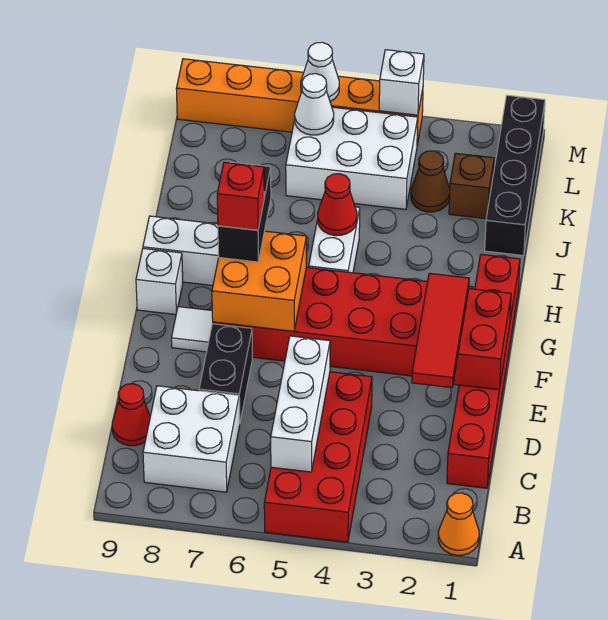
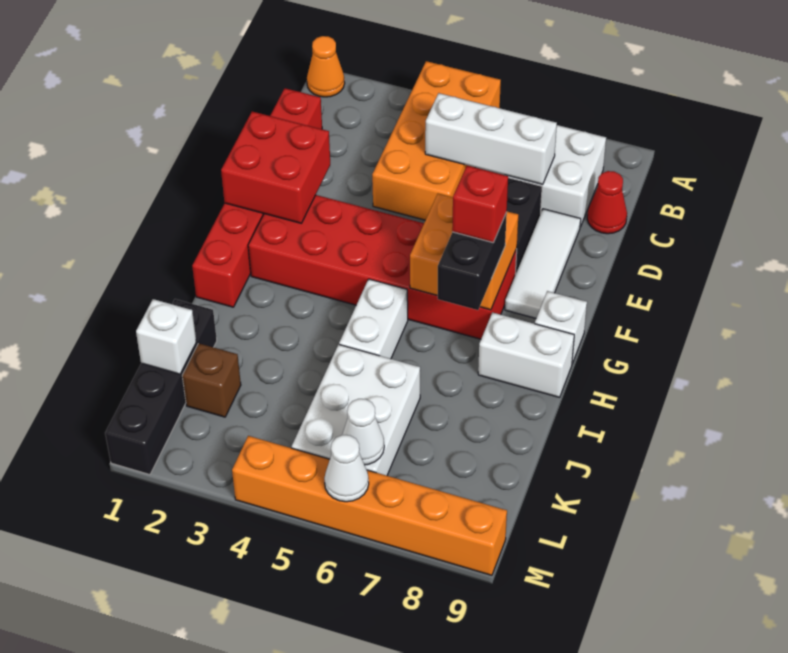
red 2x4 brick [264,372,372,542] -> orange 2x4 brick [372,61,501,220]
white 1x3 brick [271,336,330,472] -> white 1x3 brick turned to [425,93,557,185]
red 1x3 tile [412,273,469,388] -> none
white 1x1 tile [171,307,213,352] -> white 1x3 tile [505,209,581,318]
red 1x1 cone [318,174,357,236] -> none
brown 1x1 cone [411,151,450,212] -> none
white 2x3 brick [286,107,418,209] -> white 2x3 brick turned to [292,344,420,476]
white 1x1 brick [379,50,424,115] -> white 1x1 brick moved to [136,299,196,374]

